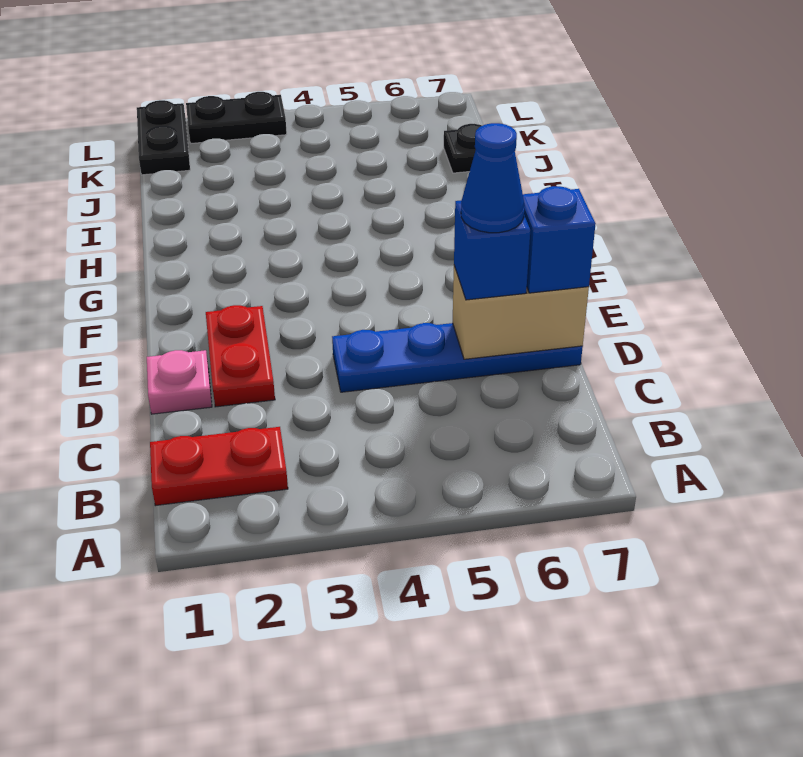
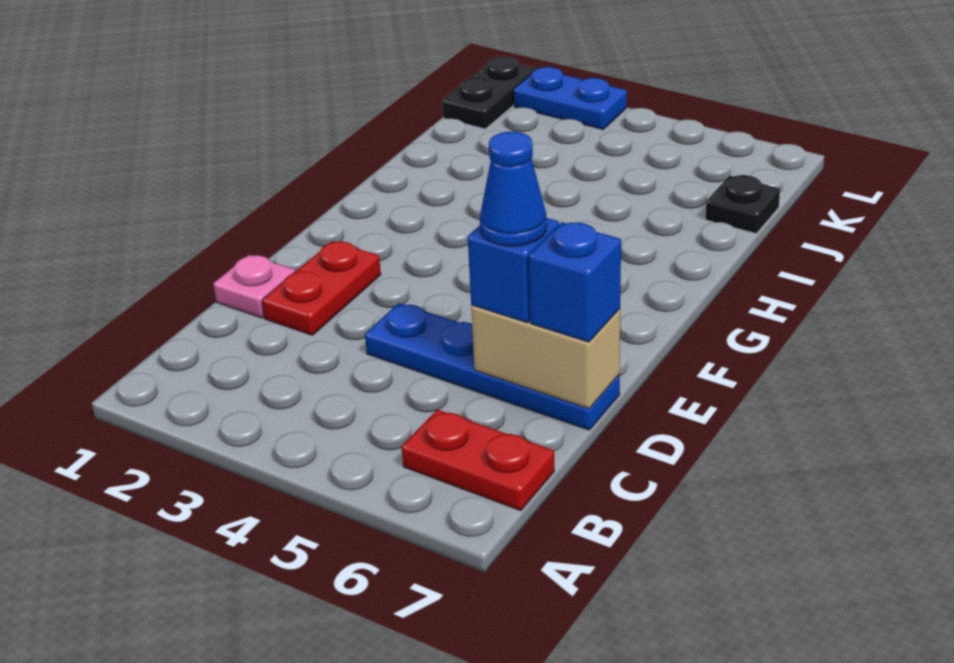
red 1x2 plate [150,427,288,506] -> red 1x2 plate moved to [402,410,555,511]
black 1x2 plate [186,92,287,143] -> blue 1x2 plate [514,67,627,129]

